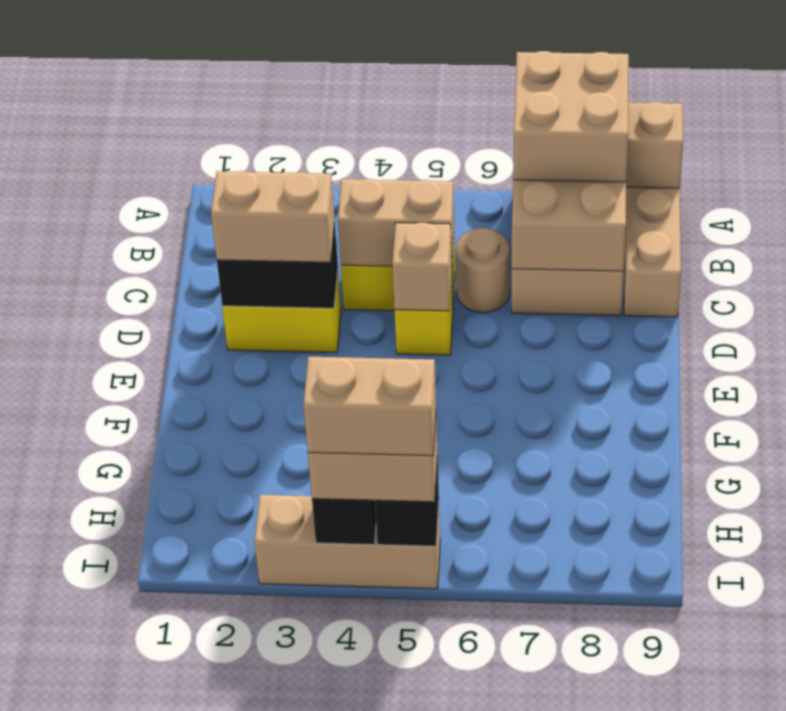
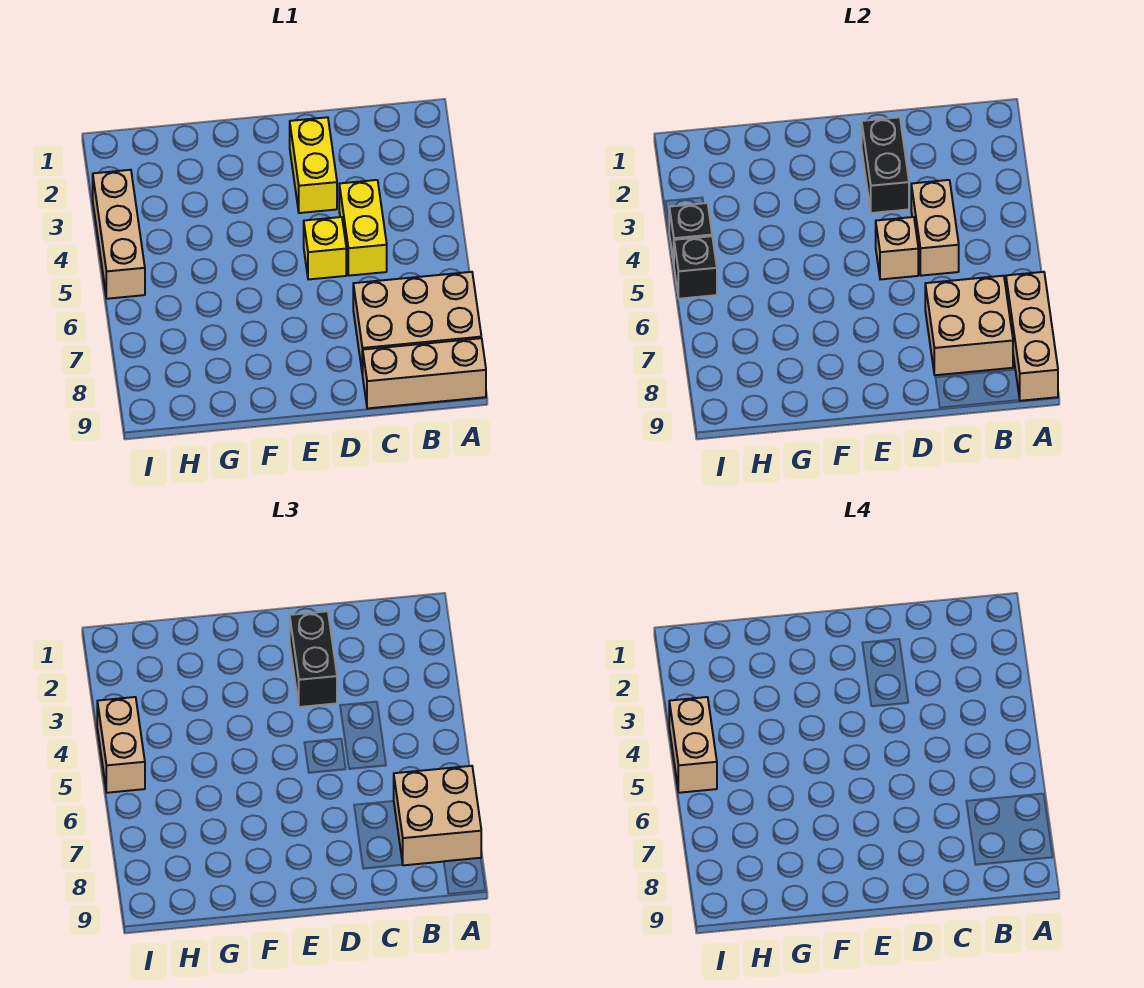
tan 1x1 round brick [456,228,510,313] -> none
tan 1x2 brick [211,171,335,262] -> black 1x2 brick [290,611,337,707]

